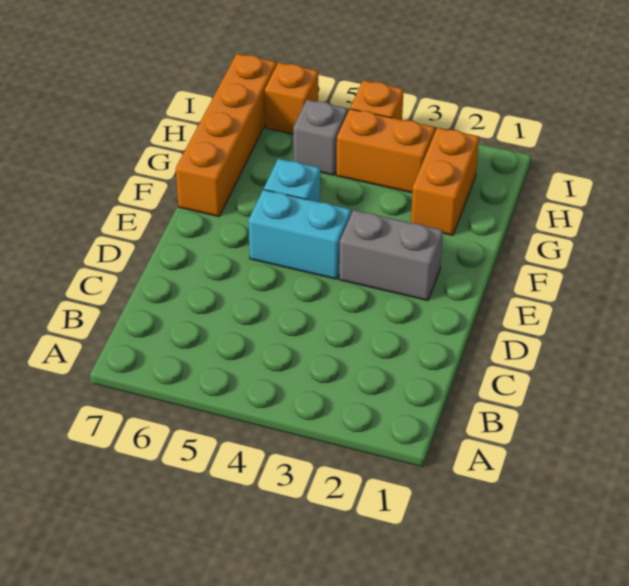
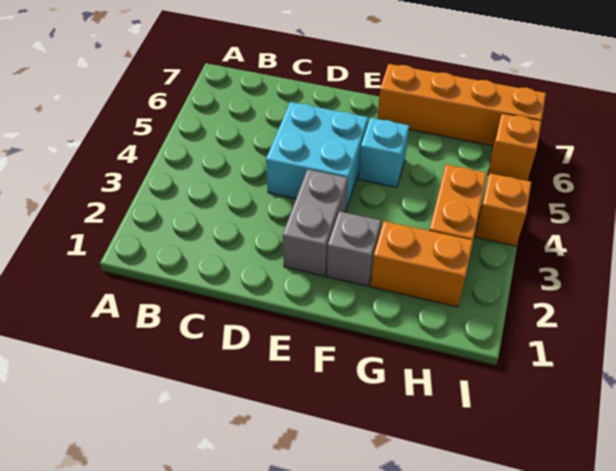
cyan 1x2 brick [248,190,351,279] -> cyan 2x2 brick [266,102,368,209]
grey 1x1 brick [293,100,348,175] -> grey 1x1 brick moved to [327,211,381,286]

